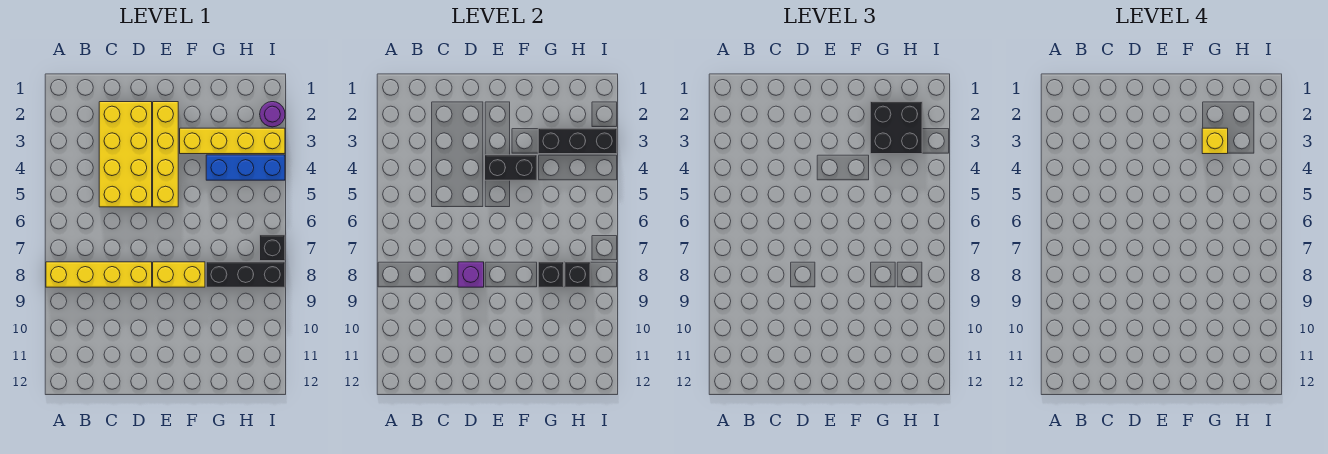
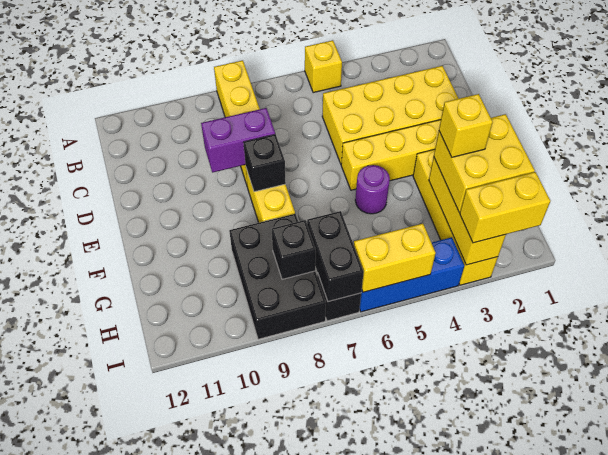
none -> yellow 1x1 brick [305,40,342,93]
purple 1x1 brick [458,262,484,287] -> purple 1x2 brick [201,108,275,173]
black 1x2 brick [485,155,537,180] -> black 1x2 brick moved to [307,211,364,302]
black 2x2 brick [870,102,922,154] -> yellow 2x2 brick [434,114,535,212]
black 1x3 brick [538,128,617,154] -> yellow 1x3 brick [429,157,506,265]
blue 1x3 brick [206,155,285,180] -> blue 1x3 brick turned to [360,237,464,312]
black 1x3 brick [206,262,285,287] -> black 2x3 brick [229,214,326,339]
black 1x1 brick [538,262,564,287] -> black 1x1 brick moved to [244,134,286,192]
purple 1x1 round brick [260,102,285,127] -> purple 1x1 round brick moved to [355,165,390,214]
none -> yellow 1x2 brick [460,172,550,243]
none -> yellow 1x2 brick [354,224,436,292]

